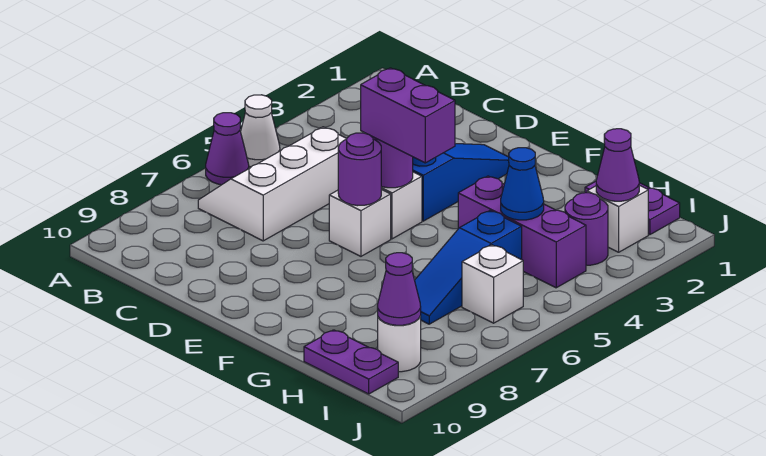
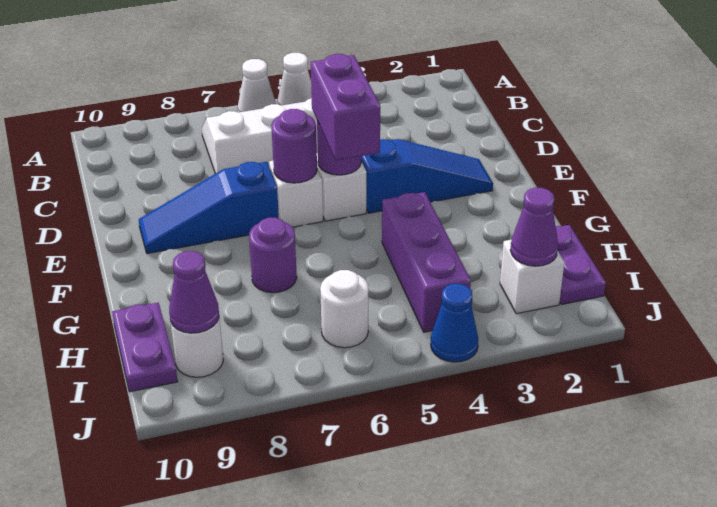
purple 1x1 cone [206,113,249,185] -> white 1x1 cone [238,59,276,112]
blue 1x1 cone [501,148,544,220] -> blue 1x1 cone moved to [431,284,478,362]
blue 1x3 slope [415,211,522,324] -> blue 1x3 slope moved to [139,162,279,254]
purple 1x1 round brick [565,193,608,265] -> purple 1x1 round brick moved to [249,218,297,293]
white 1x1 brick [462,245,523,323] -> white 1x1 round brick [320,270,369,348]

